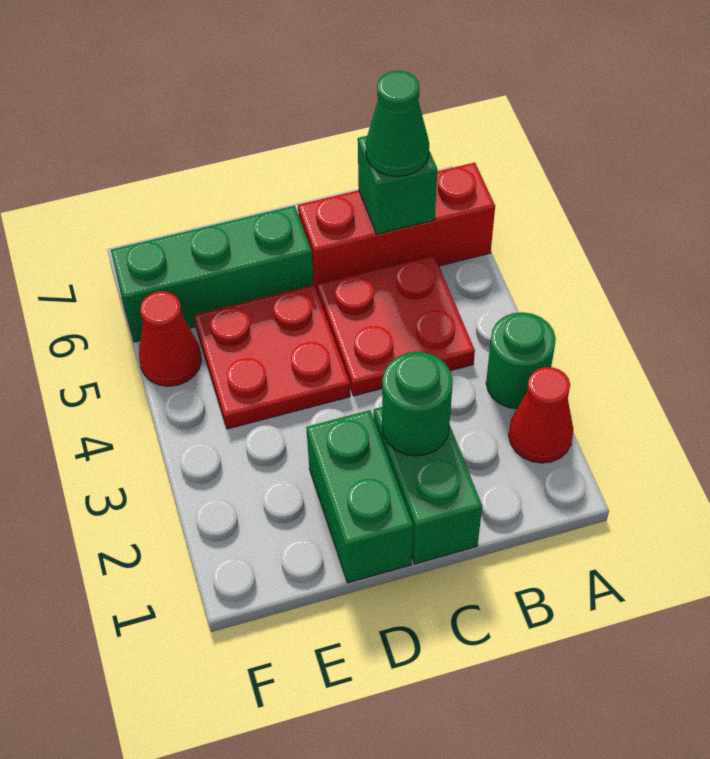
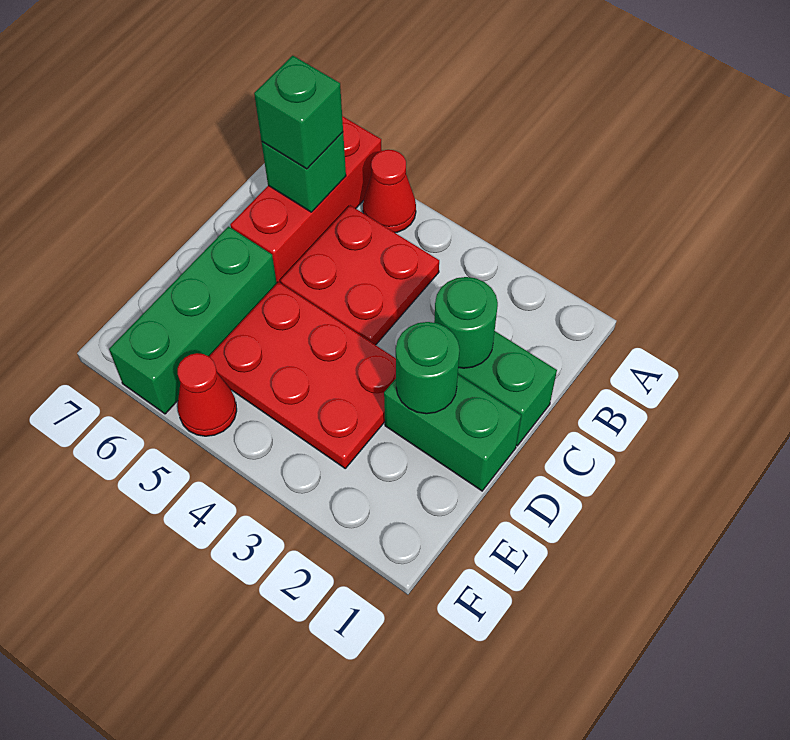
red 1x1 cone [509,367,573,463] -> red 1x1 cone moved to [363,150,416,233]
green 1x1 round brick [486,312,556,409] -> green 1x1 round brick moved to [396,322,460,414]
green 1x1 cone [366,71,429,177] -> green 1x1 brick [254,56,343,169]
red 2x2 plate [194,285,350,429] -> red 2x3 plate [209,282,396,468]

